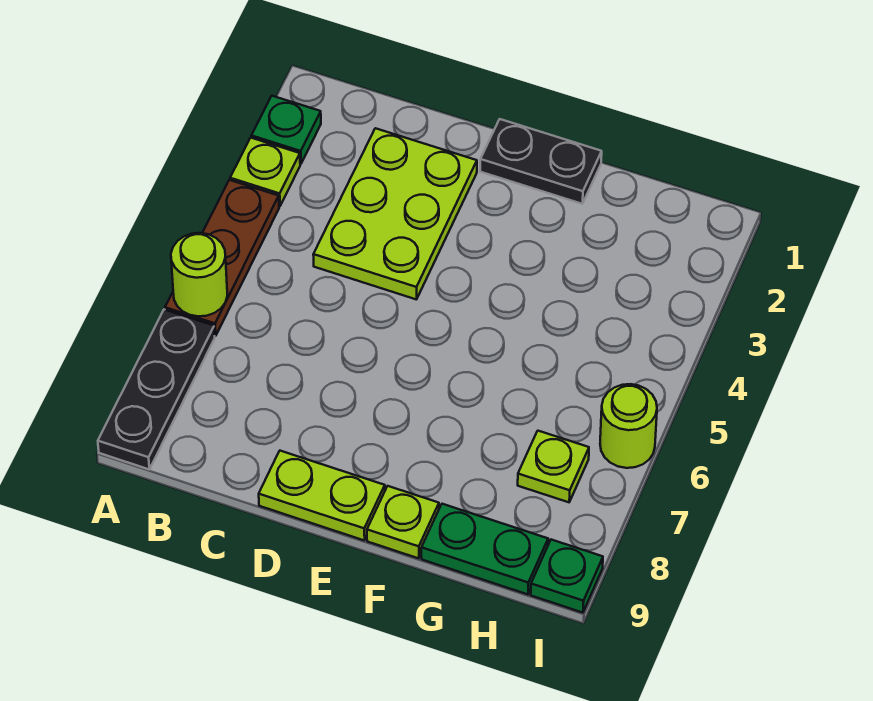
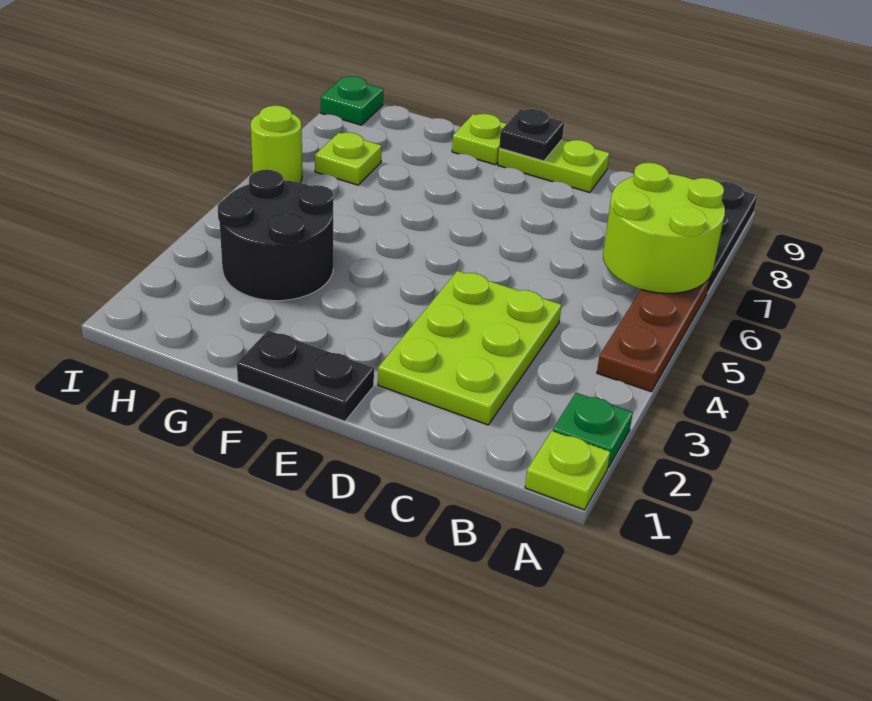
lime 1x1 plate [230,138,300,206] -> lime 1x1 plate moved to [525,431,610,510]
lime 1x1 round brick [171,233,227,316] -> lime 2x2 round brick [603,163,725,293]
none -> black 1x1 plate [499,109,564,161]
none -> black 2x2 round brick [218,170,333,301]
green 1x2 plate [421,504,548,594] -> none

